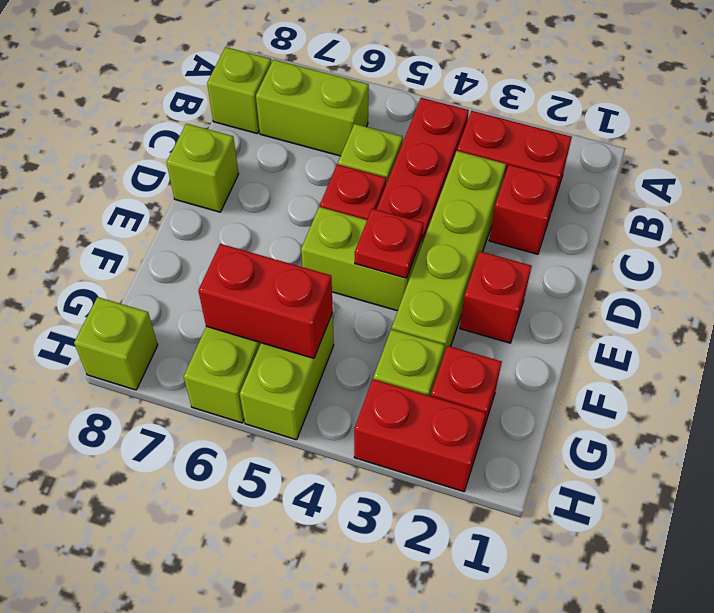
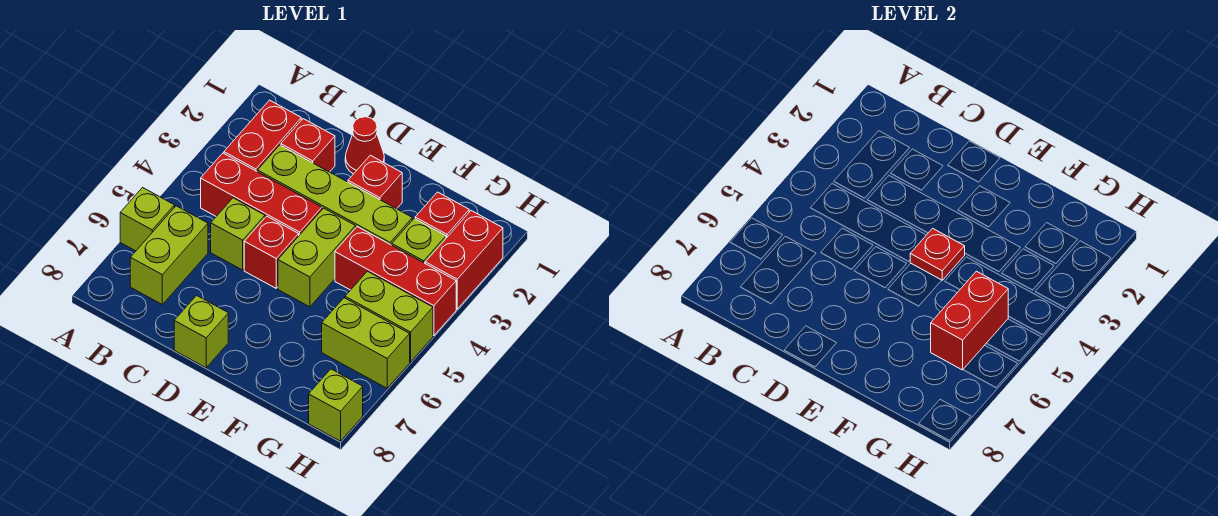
lime 1x1 brick [207,47,271,134] -> lime 1x1 brick moved to [120,188,174,251]
none -> red 1x1 cone [345,117,384,174]
none -> red 1x3 brick [335,227,456,336]

